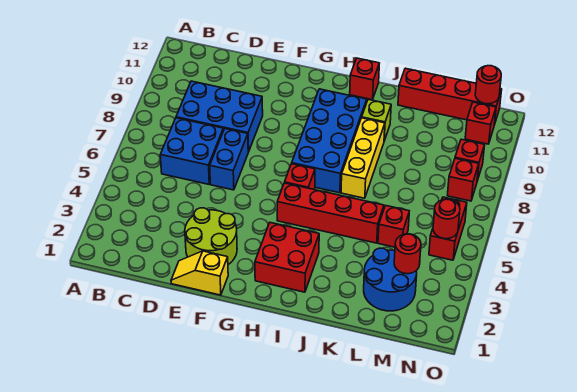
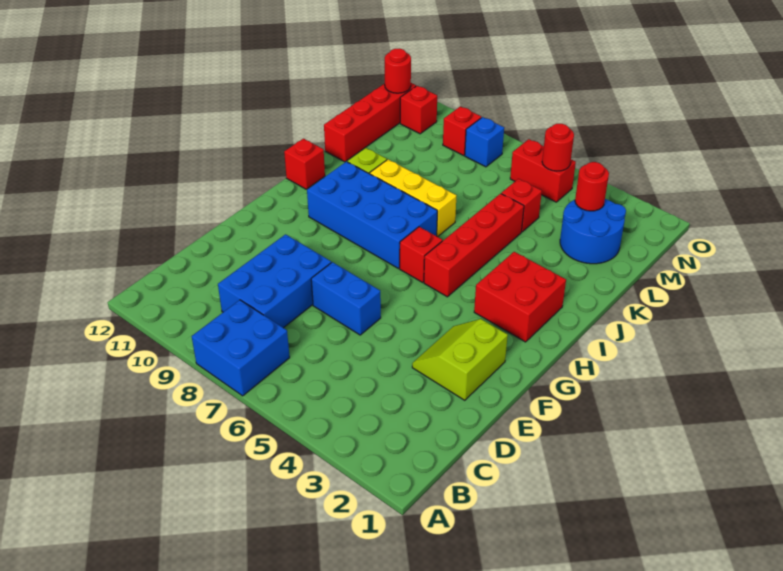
blue 2x2 brick [160,118,223,184] -> blue 2x2 brick moved to [192,300,290,396]
yellow 1x2 slope [171,251,228,295] -> none
lime 2x2 round brick [185,208,237,265] -> lime 2x2 slope [412,319,508,400]
red 1x1 brick [447,158,479,201] -> blue 1x1 brick [465,117,504,167]

